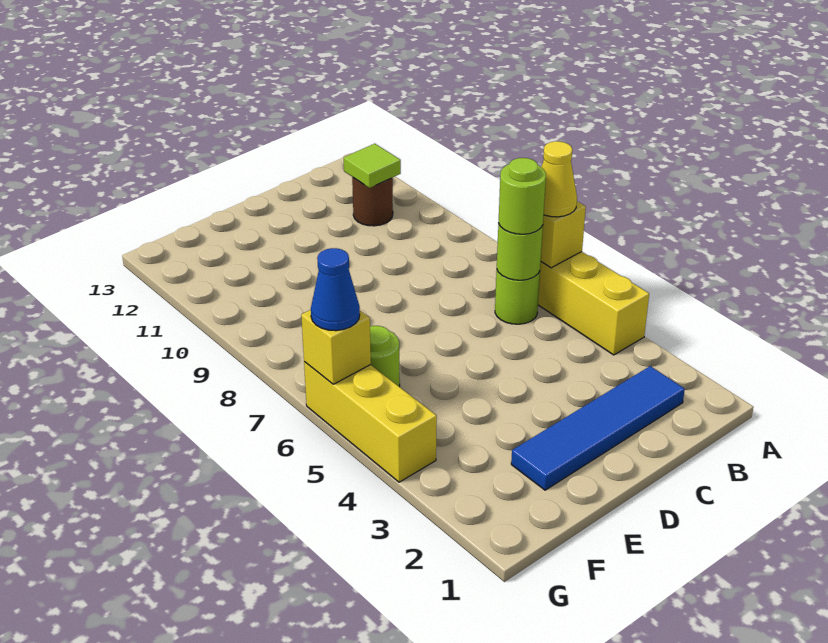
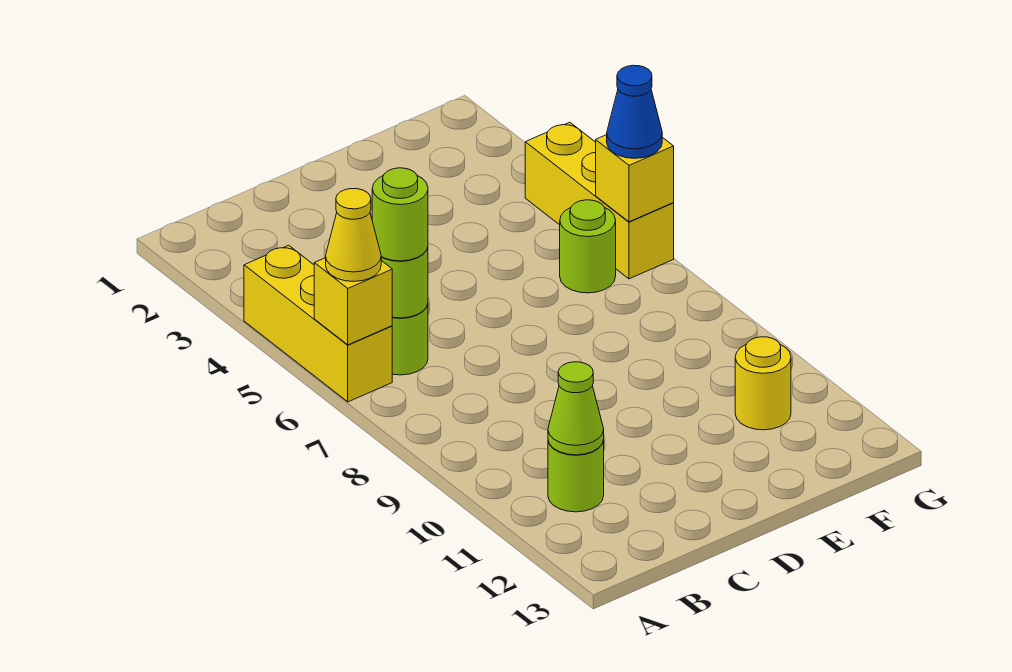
blue 1x4 tile [511,366,685,490] -> none
brown 1x1 round brick [352,177,393,226] -> lime 1x1 round brick [548,440,604,512]
lime 1x1 tile [344,144,401,188] -> lime 1x1 cone [548,362,604,455]
none -> yellow 1x1 round brick [735,337,791,430]

